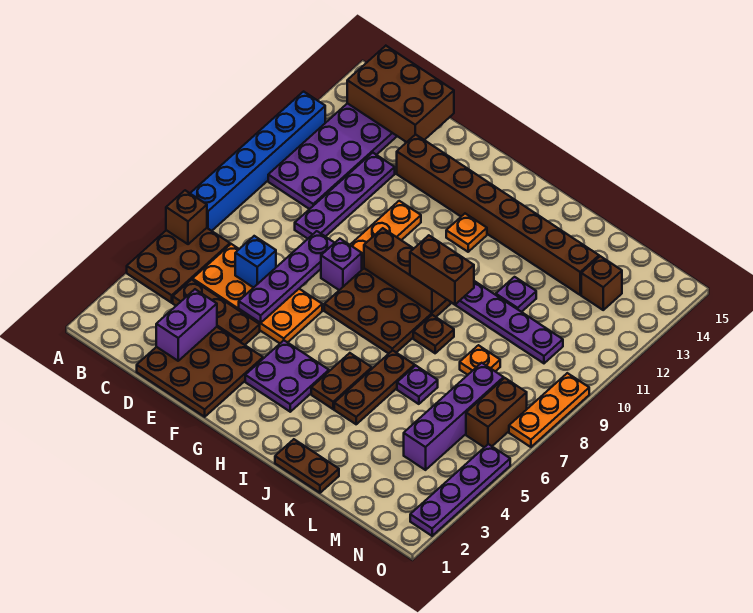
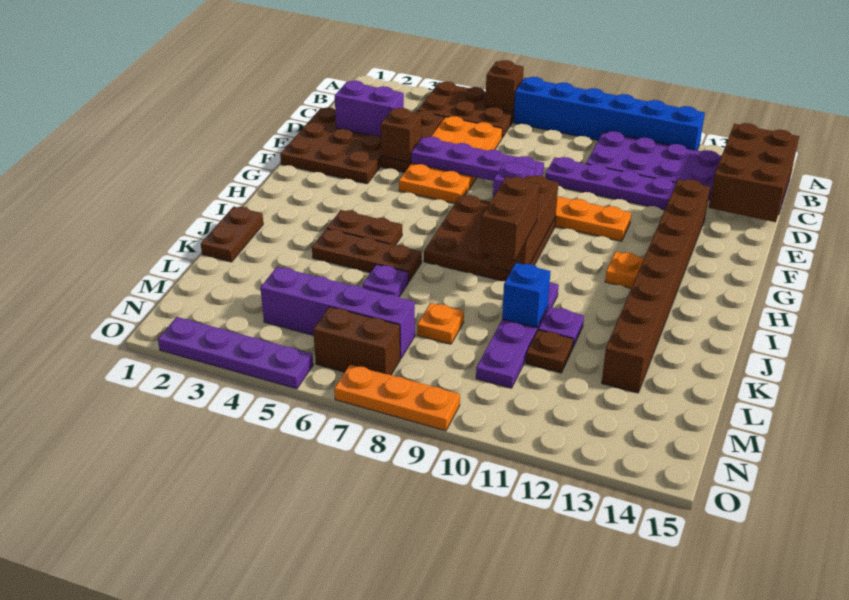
blue 1x1 brick [235,236,276,288] -> blue 1x1 brick moved to [502,263,550,328]
purple 2x2 plate [245,340,329,412] -> none
brown 1x1 plate [413,315,454,353] -> brown 1x1 plate moved to [526,330,573,373]
brown 1x1 brick [581,256,622,310] -> brown 1x1 brick moved to [381,108,421,163]

